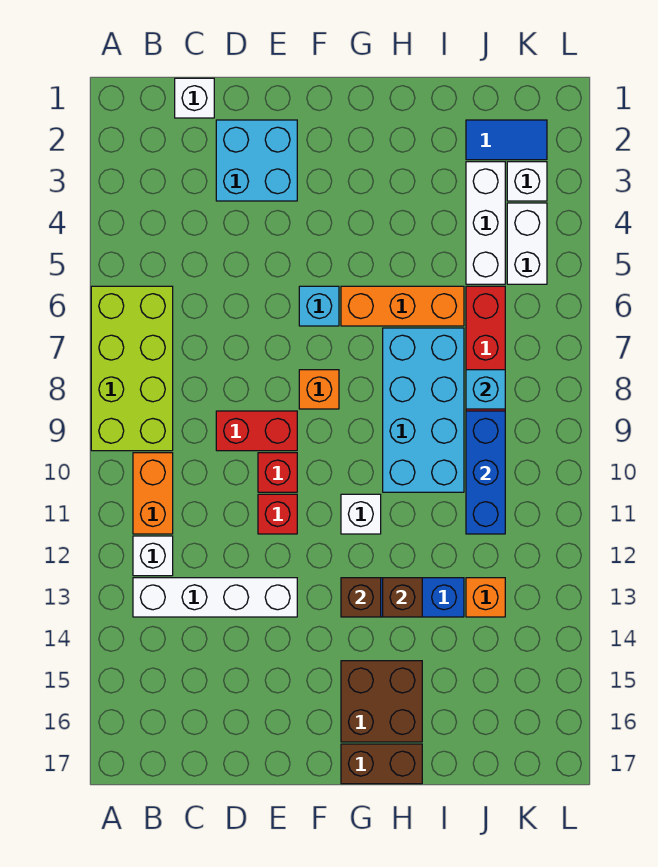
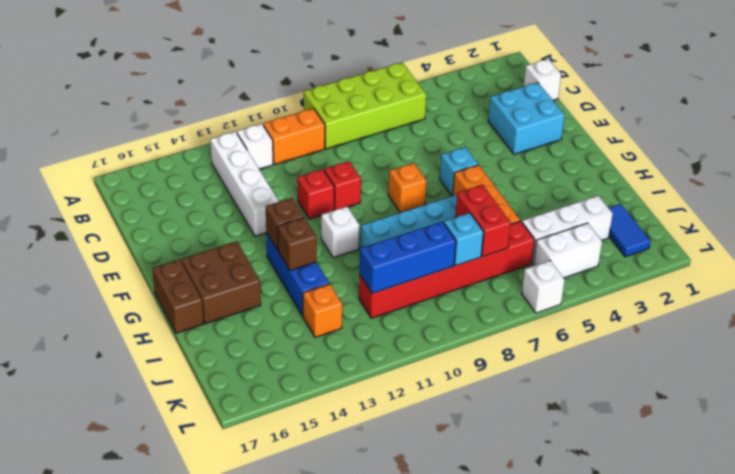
red 1x2 brick [216,411,297,451] -> red 1x2 brick moved to [455,185,511,257]
white 1x1 brick [507,162,547,201] -> white 1x1 brick moved to [522,261,565,313]

